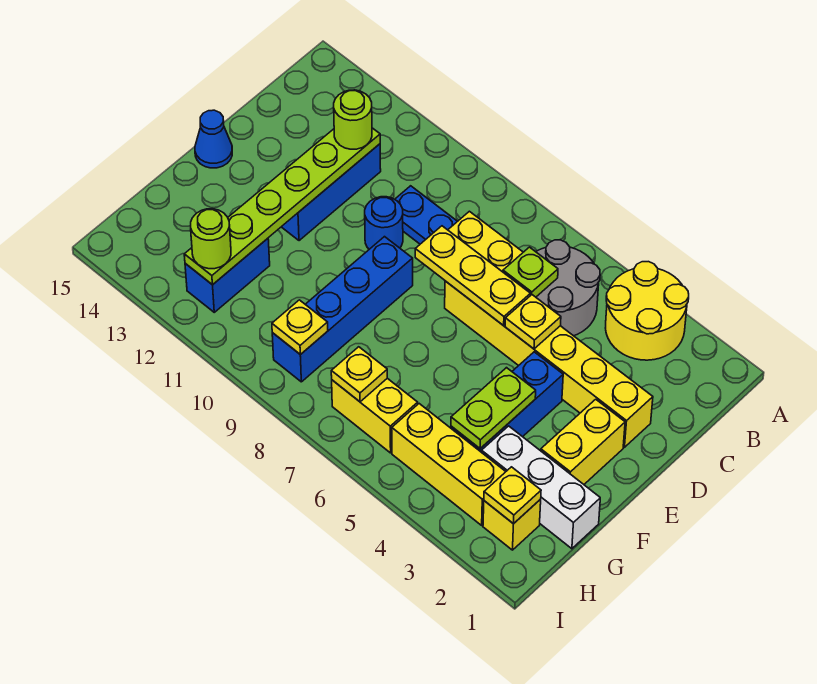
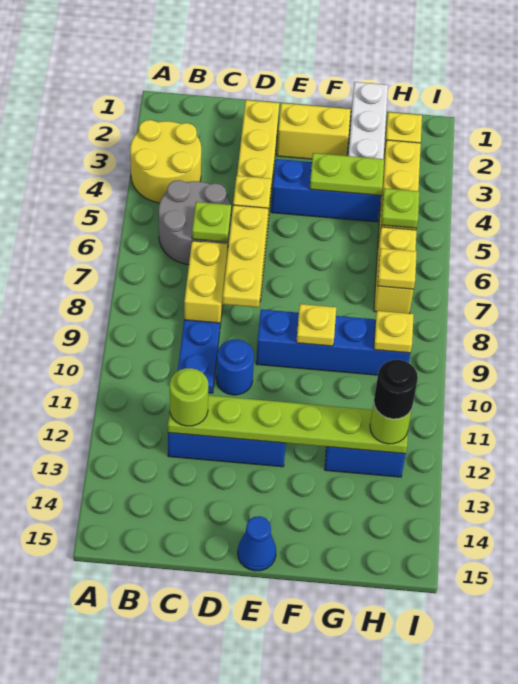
yellow 1x1 plate [484,467,541,524] -> yellow 1x1 plate moved to [296,304,336,346]
none -> lime 1x1 plate [381,188,419,228]
none -> black 1x1 round brick [374,360,418,419]

